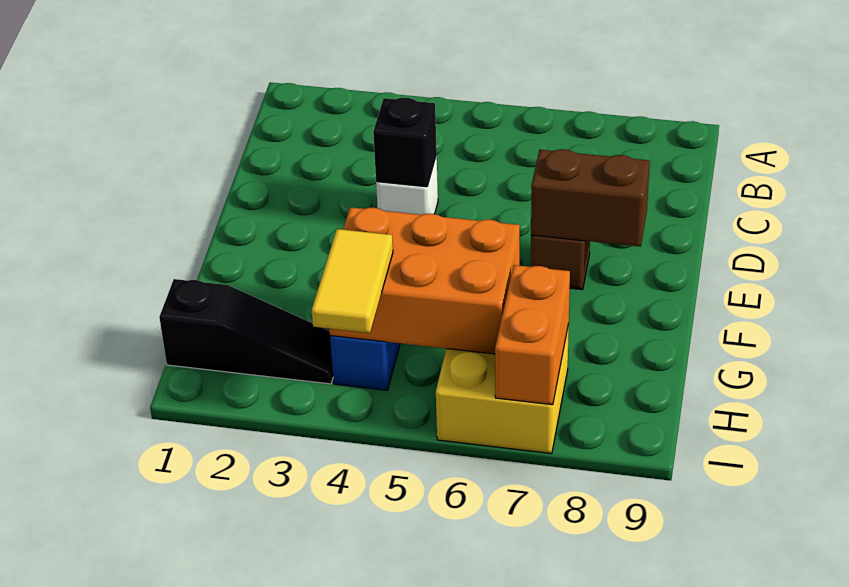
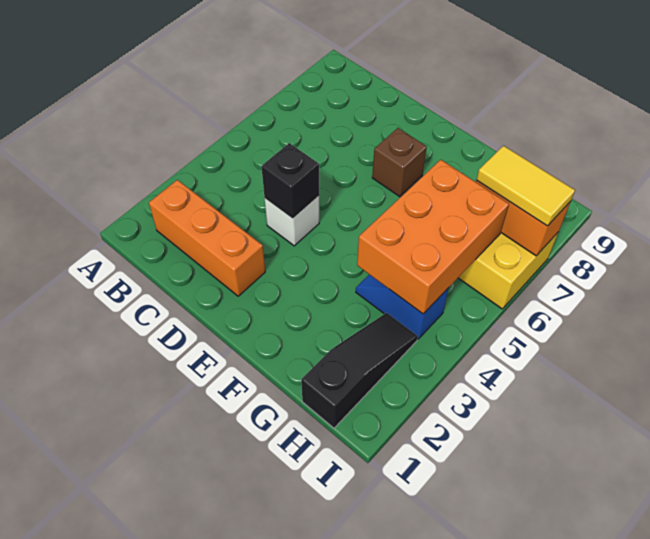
none -> orange 1x3 brick [149,180,265,296]
brown 1x2 brick [531,149,650,247] -> none
yellow 1x2 tile [312,229,393,333] -> yellow 1x2 tile moved to [477,146,575,226]

